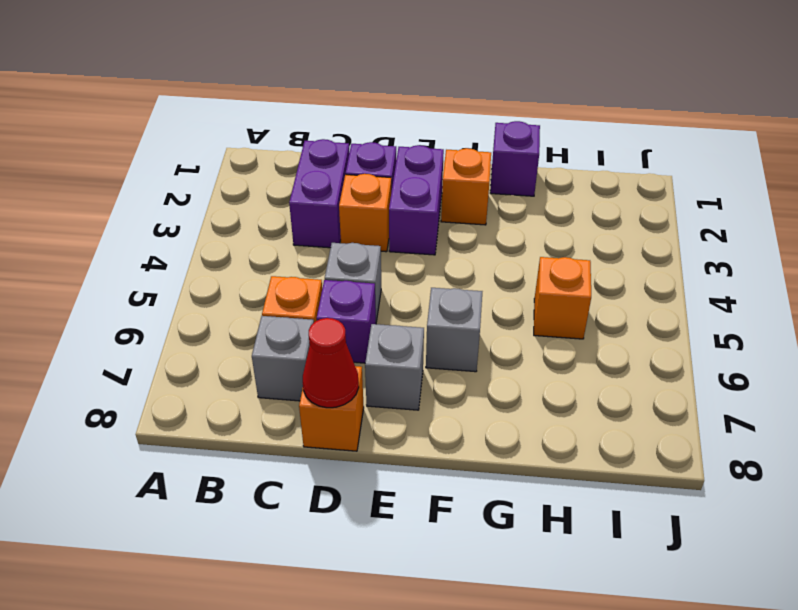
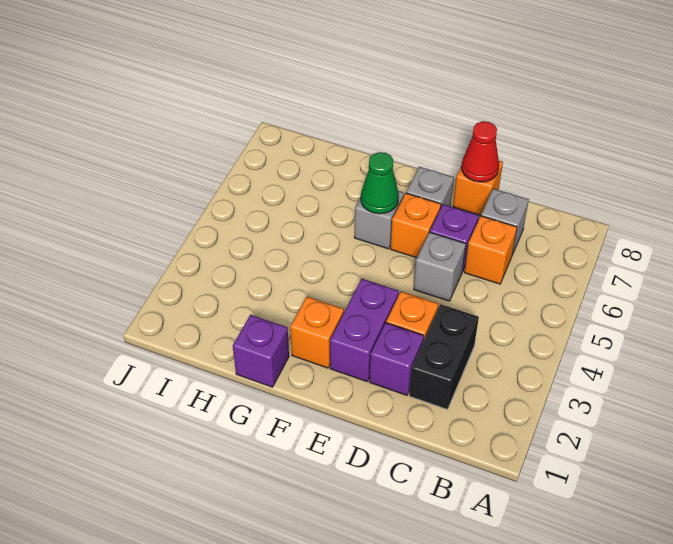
purple 1x2 brick [289,139,349,248] -> black 1x2 brick [409,304,479,409]
none -> green 1x1 cone [361,152,399,214]
orange 1x1 brick [534,257,591,339] -> orange 1x1 brick moved to [391,193,441,258]

